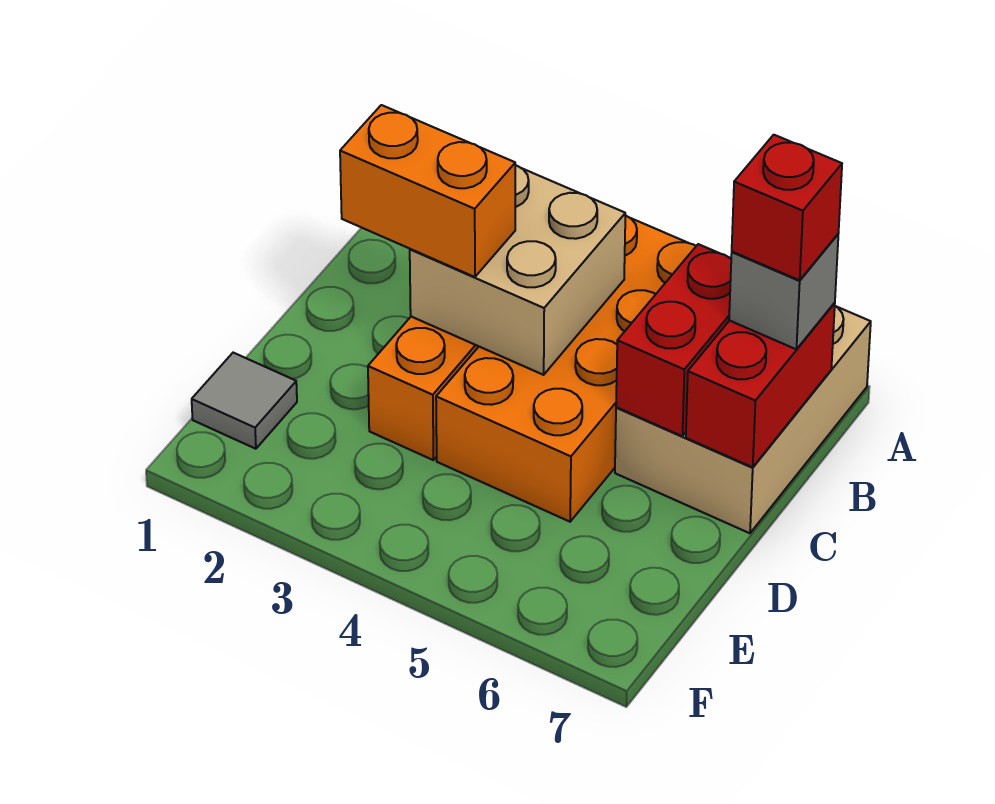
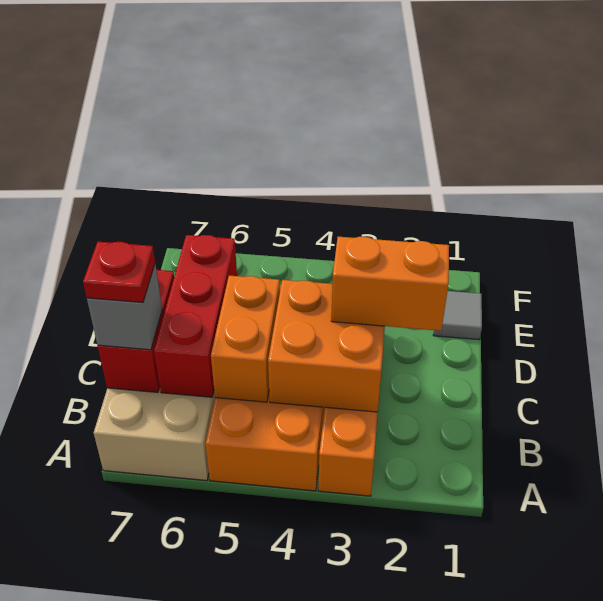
tan 2x2 brick [410,165,625,375] -> orange 2x2 brick [268,280,385,412]
none -> orange 1x2 brick [211,276,280,402]
red 1x2 brick [616,244,731,436] -> red 1x3 brick [154,235,237,397]
red 1x1 brick [732,135,842,280] -> red 1x1 plate [83,242,155,303]

